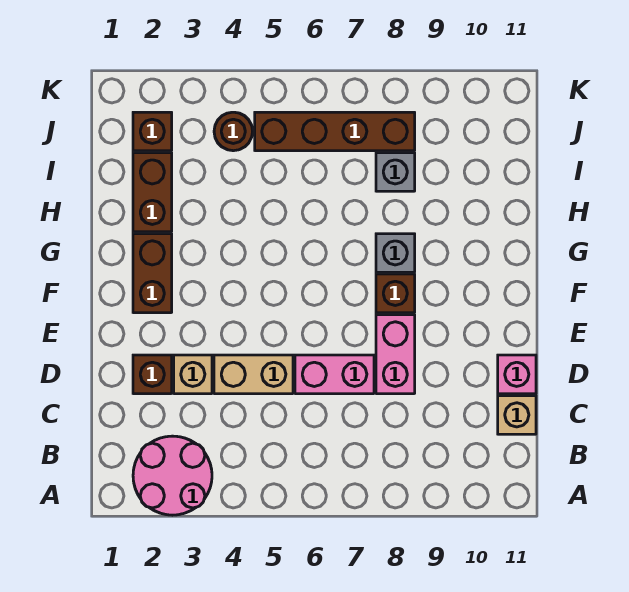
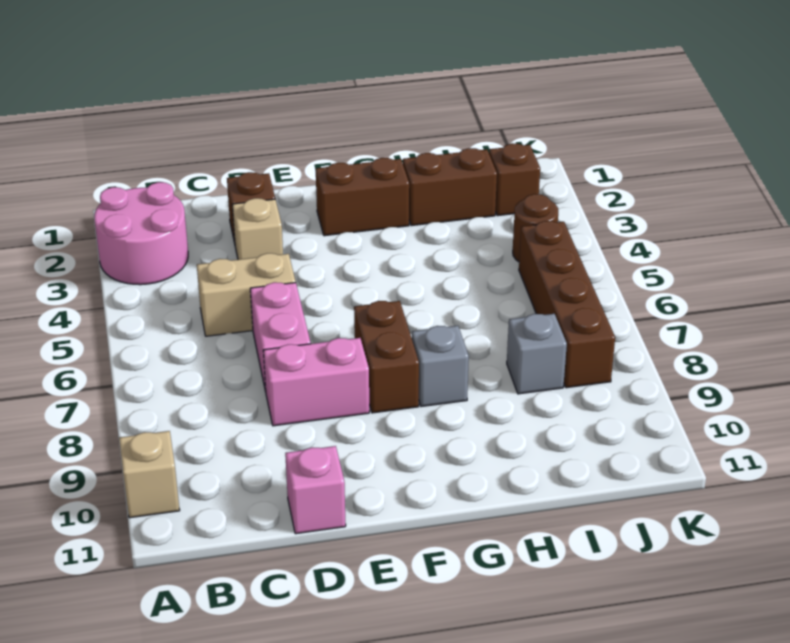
tan 1x1 brick [498,396,536,434] -> tan 1x1 brick moved to [119,431,180,518]
tan 1x2 brick [214,355,293,394] -> tan 1x2 brick turned to [197,253,296,336]
brown 1x1 brick [376,274,415,313] -> brown 1x2 brick [354,301,419,413]

